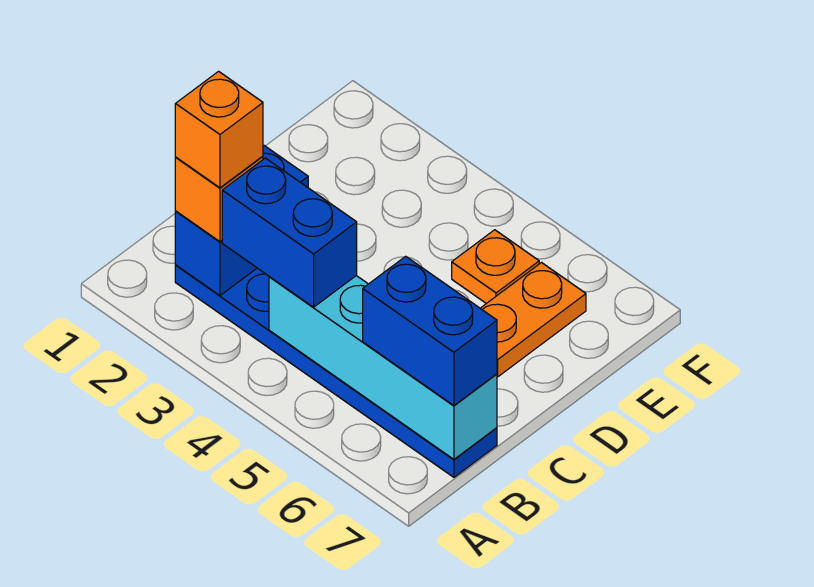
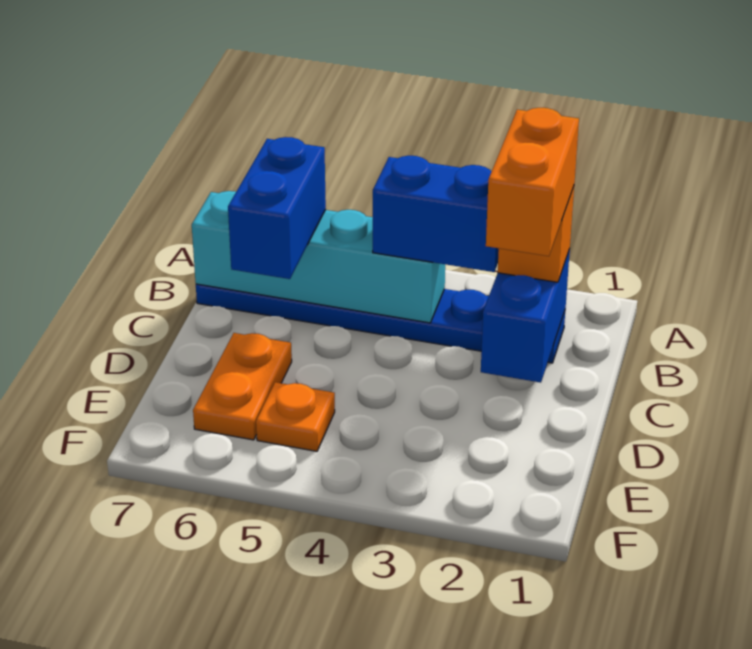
orange 1x1 brick [175,71,263,188] -> orange 1x2 brick [486,108,579,256]
blue 1x2 brick [363,256,497,405] -> blue 1x2 brick turned to [228,137,326,279]

